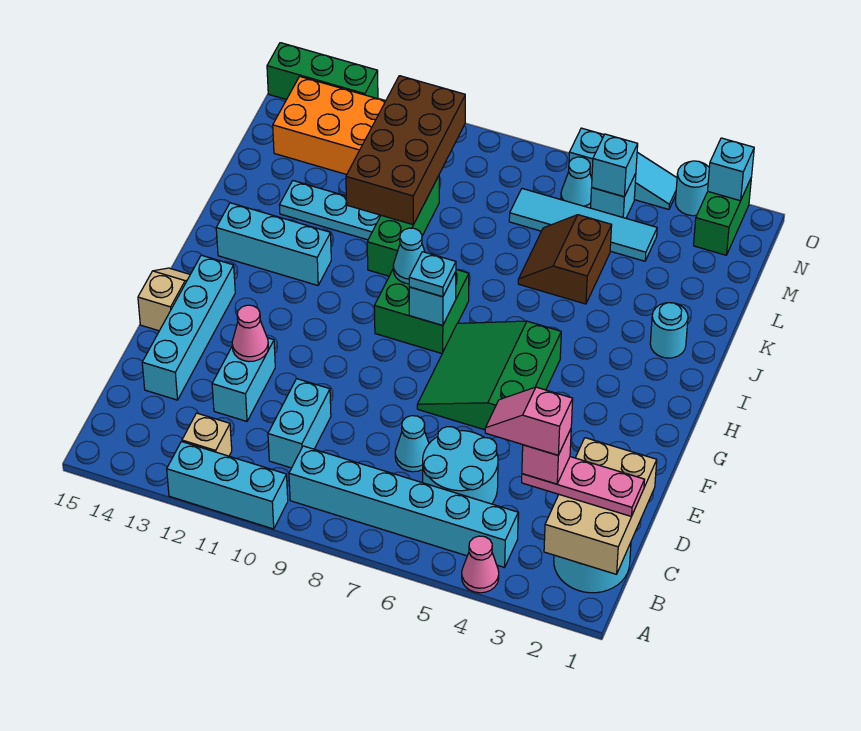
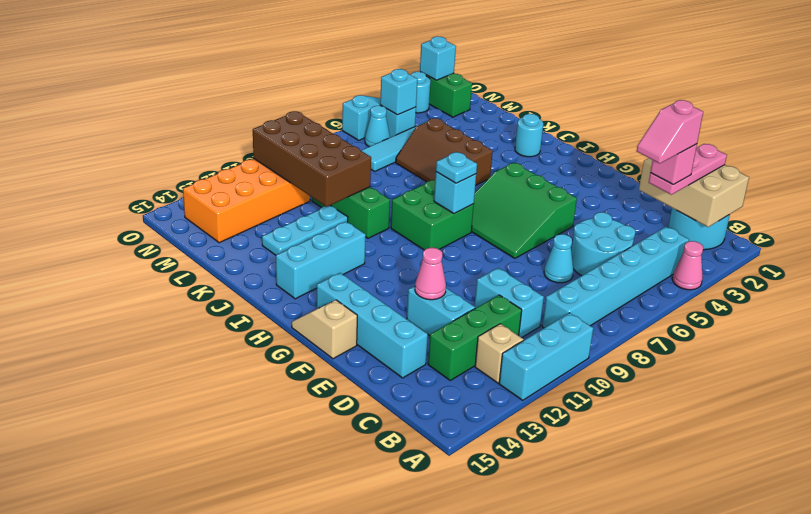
cyan 1x1 cone [393,228,425,284] -> none
brown 2x2 slope [518,215,612,304] -> brown 2x3 slope [396,118,493,186]
green 1x3 brick [267,43,378,100] -> green 1x3 brick moved to [428,295,522,380]

